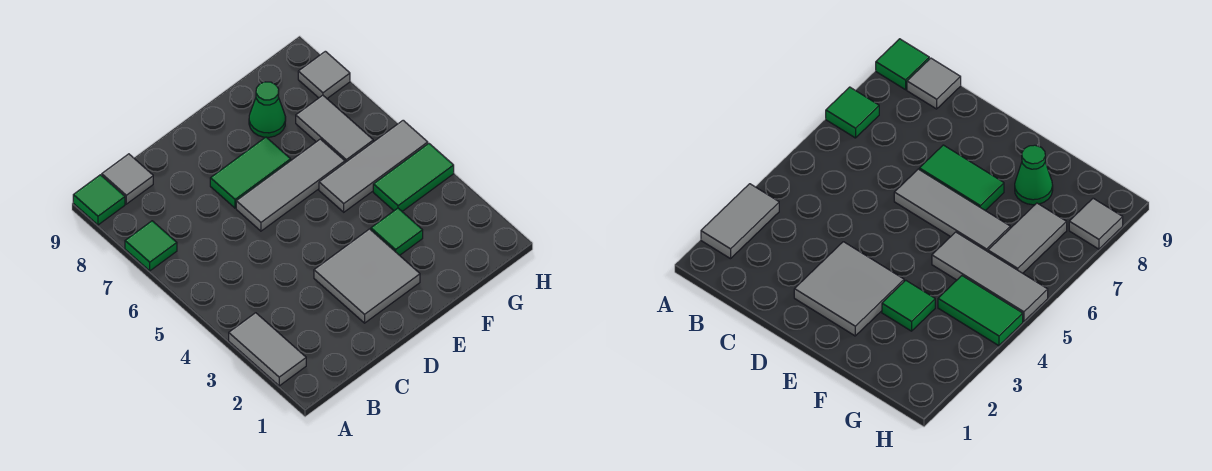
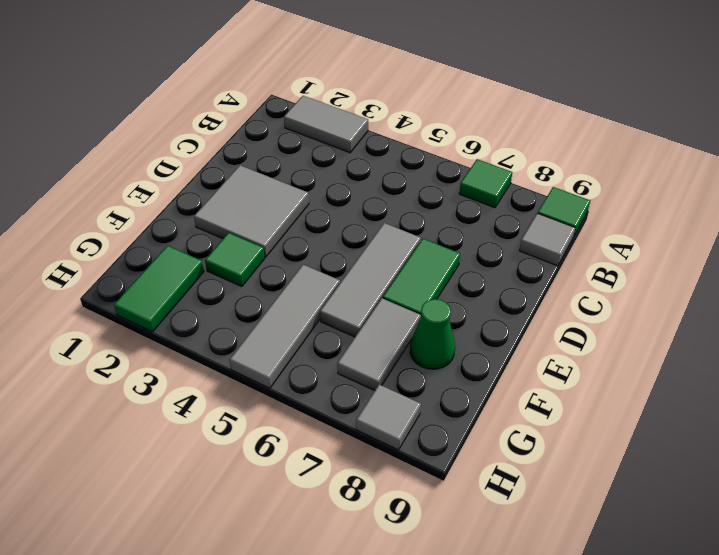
green 1x2 tile [373,143,454,211] -> green 1x2 tile moved to [114,246,204,332]
grey 1x2 tile [296,95,373,162] -> grey 1x2 tile turned to [337,298,421,391]

